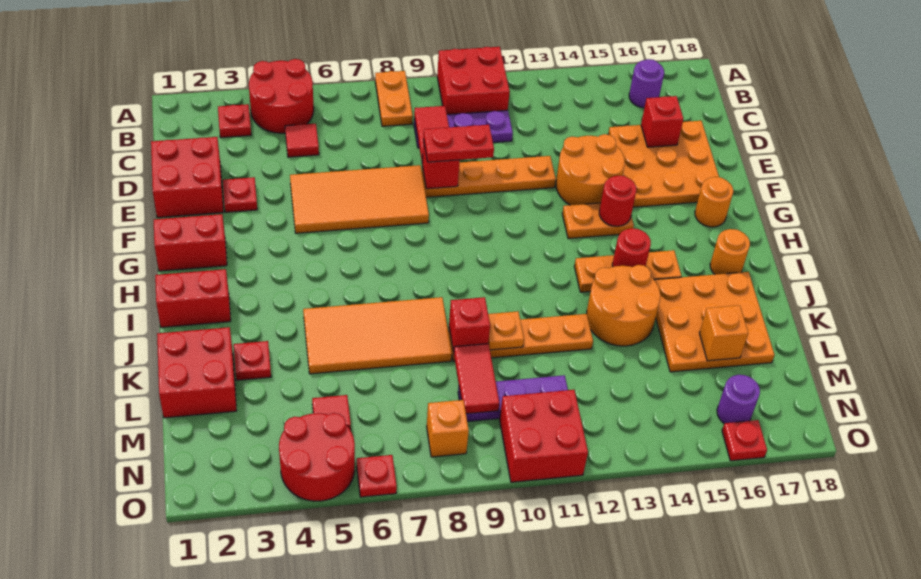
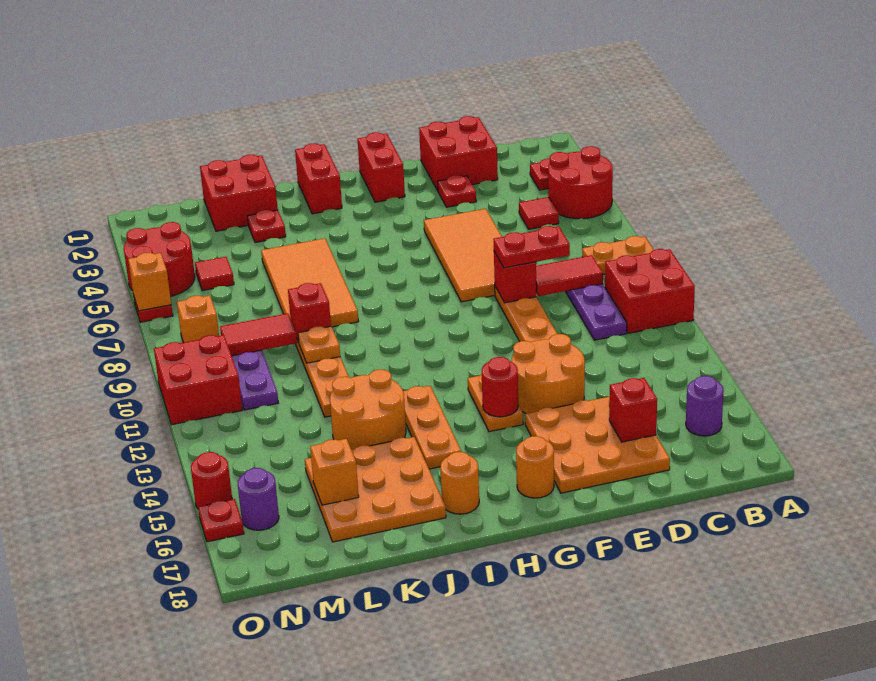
red 1x2 plate [424,125,494,162] -> red 1x2 plate turned to [494,226,570,268]
red 1x1 round brick [612,228,651,267] -> red 1x1 round brick moved to [191,452,232,509]
none -> orange 1x1 brick [128,253,171,311]

